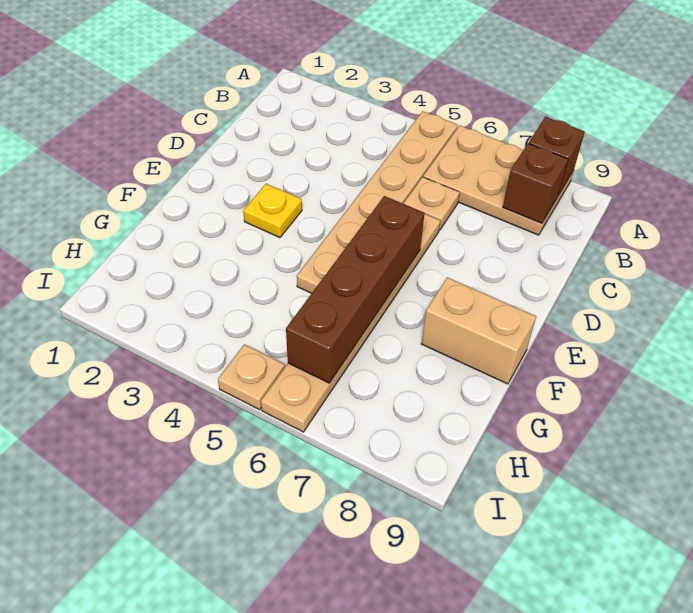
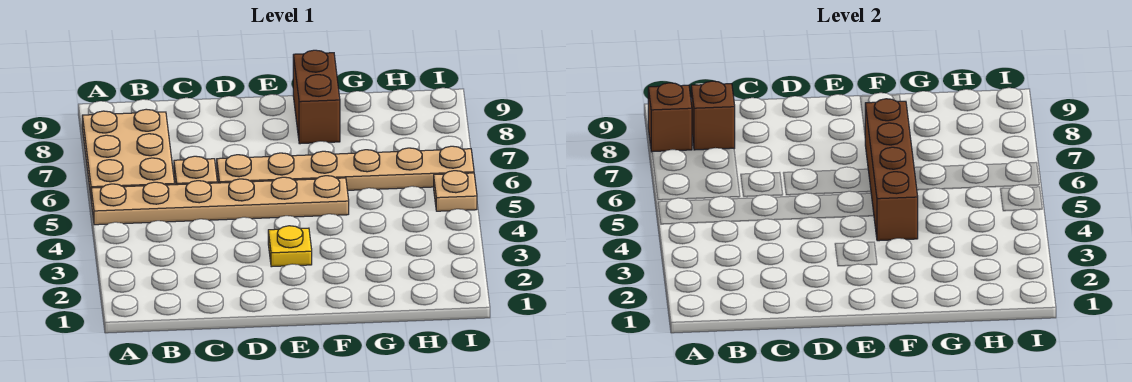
brown 1x4 brick [286,196,425,383] -> brown 1x4 brick turned to [865,99,918,241]
tan 1x2 brick [421,277,536,384] -> brown 1x2 brick [293,50,340,144]

